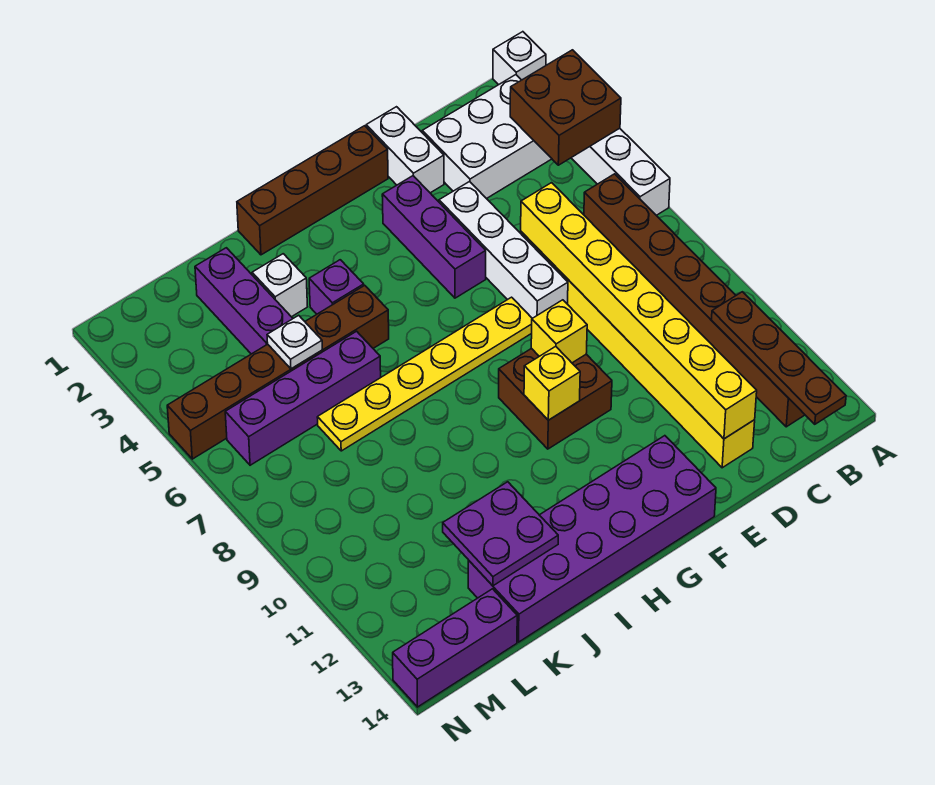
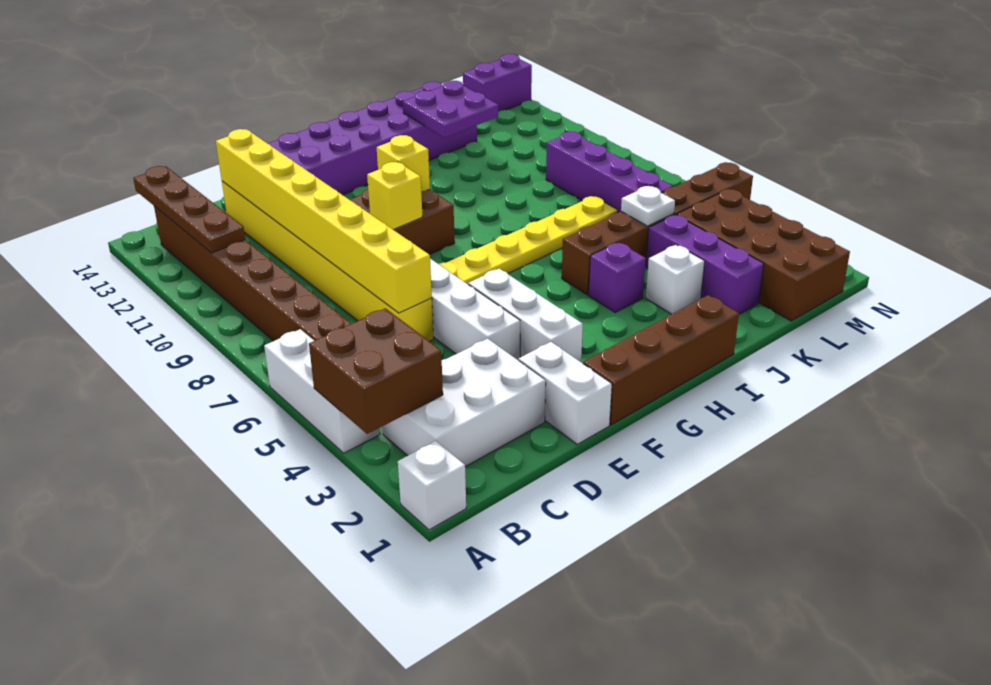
purple 1x3 brick [382,176,486,298] -> white 1x3 brick [468,269,583,362]
purple 1x4 brick [225,331,381,465] -> purple 1x4 brick turned to [546,132,673,213]
none -> brown 2x4 brick [677,189,850,321]
purple 1x3 brick [393,589,517,707] -> purple 1x2 brick [463,54,532,112]

